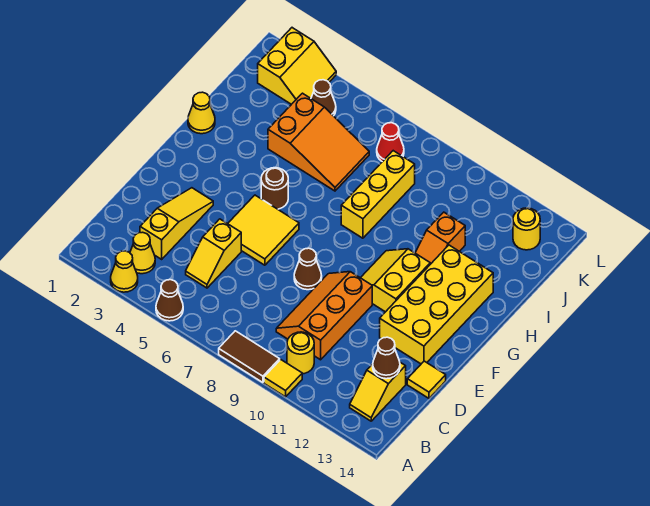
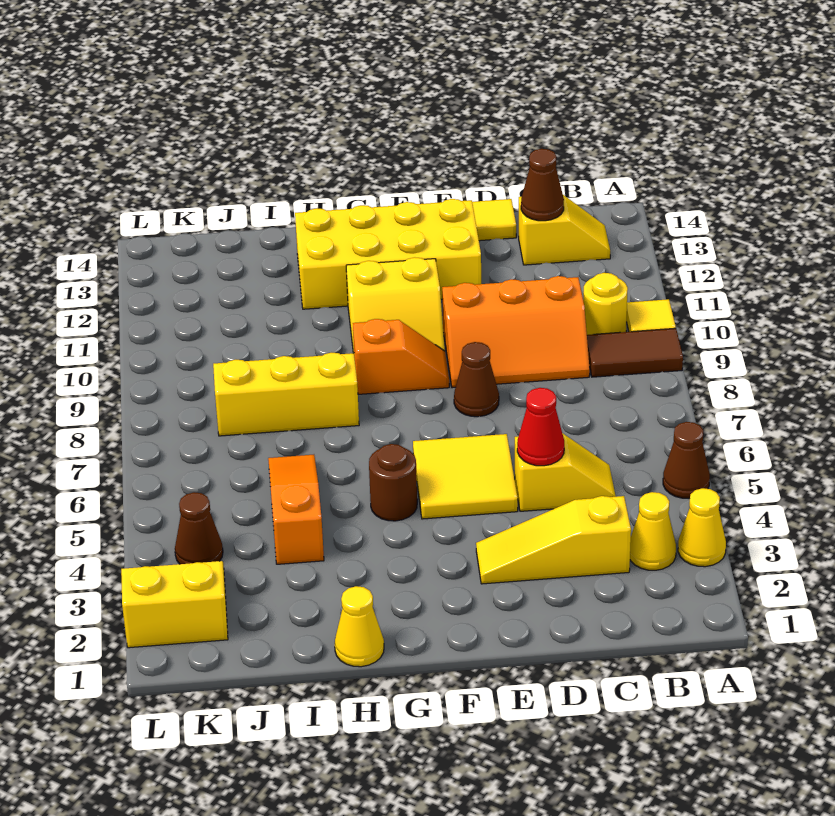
brown 1x2 tile [219,331,280,382] -> brown 1x2 tile turned to [587,328,683,377]
orange 1x2 slope [415,212,465,264] -> orange 1x2 slope moved to [353,319,449,394]
orange 2x3 slope [268,93,369,191] -> orange 1x3 slope [268,455,324,564]
red 1x1 cone [377,123,404,162] -> red 1x1 cone moved to [517,388,564,466]
yellow 1x1 round brick [513,208,540,250] -> none

